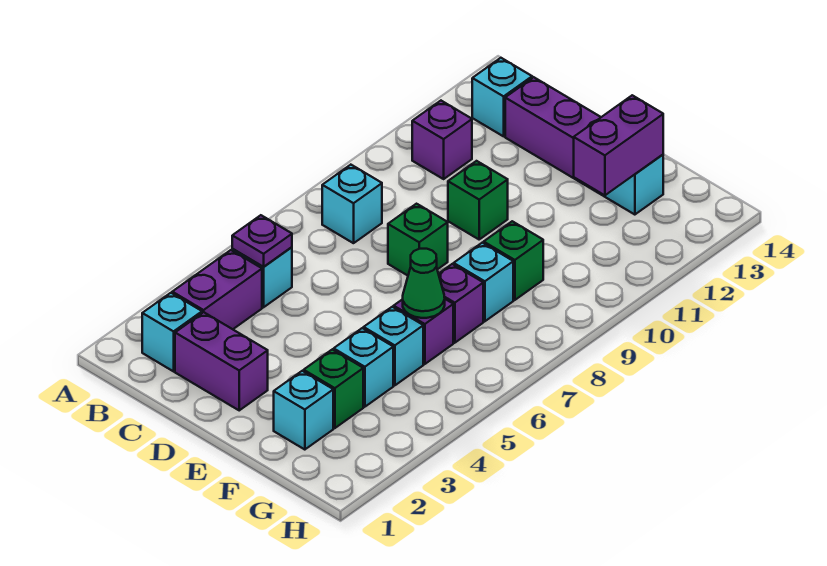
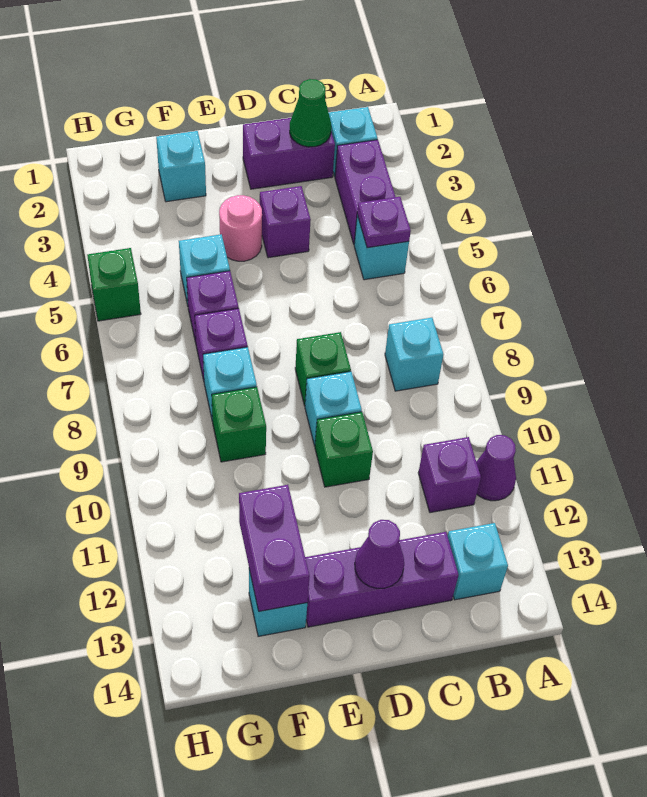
none -> purple 1x1 cone [476,435,516,501]
none -> purple 1x1 brick [260,186,311,258]
none -> purple 1x1 cone [355,520,404,588]
none -> pink 1x1 round brick [219,195,262,261]
green 1x1 brick [304,350,363,428] -> green 1x1 brick moved to [87,248,141,321]
cyan 1x1 brick [334,328,393,407] -> cyan 1x1 brick moved to [305,371,362,446]
green 1x1 cone [403,249,445,318] -> green 1x1 cone moved to [290,79,331,147]

